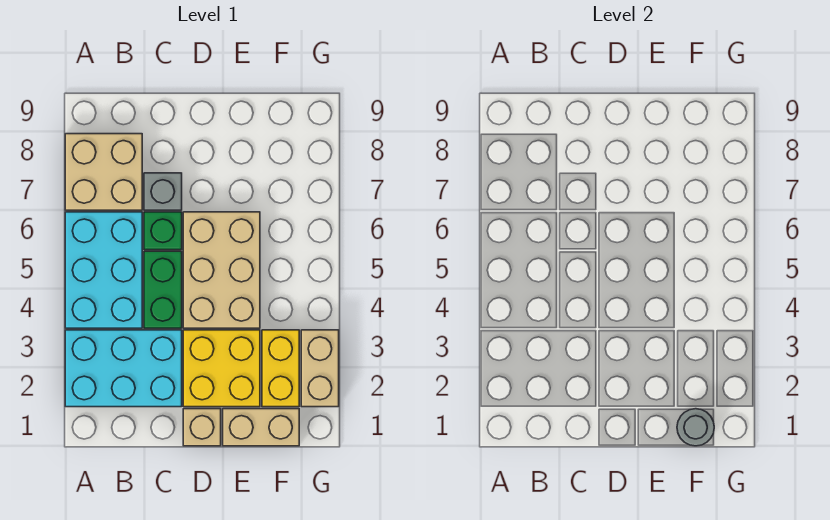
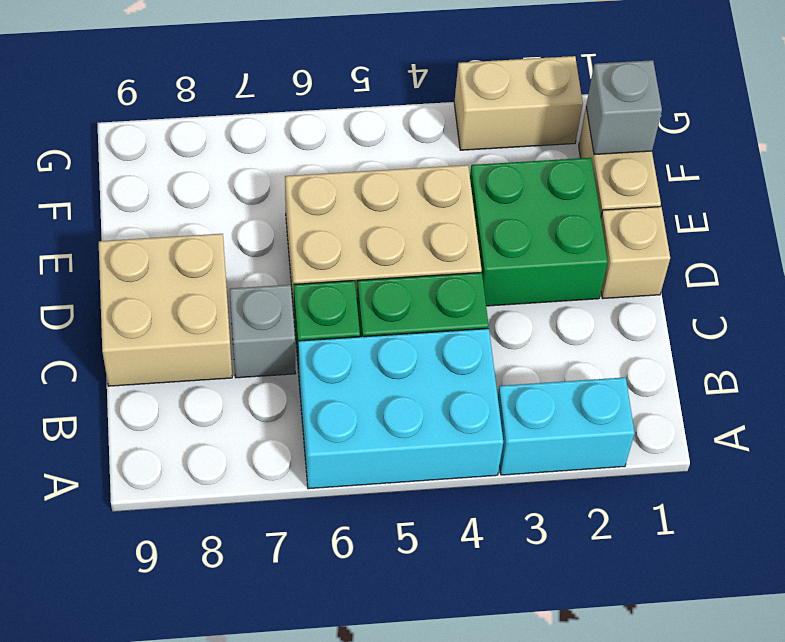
cyan 2x3 brick [65,330,182,407] -> cyan 1x2 brick [498,377,635,475]
tan 2x2 brick [65,134,142,210] -> tan 2x2 brick moved to [99,234,232,386]
yellow 2x2 brick [183,330,260,407] -> green 2x2 brick [470,158,608,306]
grey 1x1 round brick [677,409,714,446] -> grey 1x1 brick [586,60,662,155]
yellow 1x2 brick [262,330,299,407] -> none

